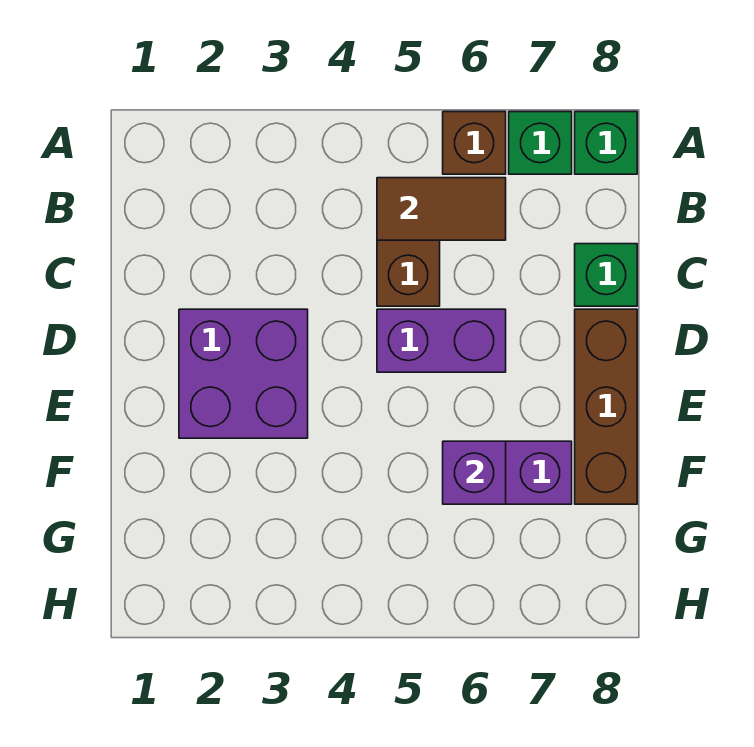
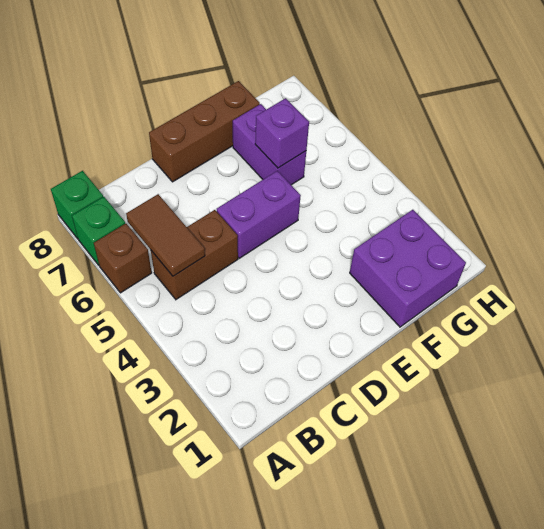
green 1x1 brick [575,244,637,306] -> none
purple 2x2 brick [179,309,308,438] -> purple 2x2 brick moved to [350,210,466,327]
purple 1x2 brick [377,309,506,372] -> purple 1x2 brick turned to [217,171,301,258]

